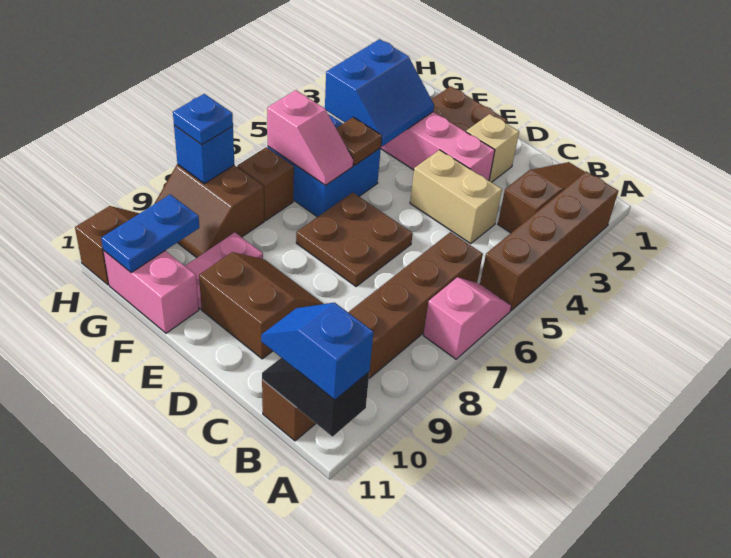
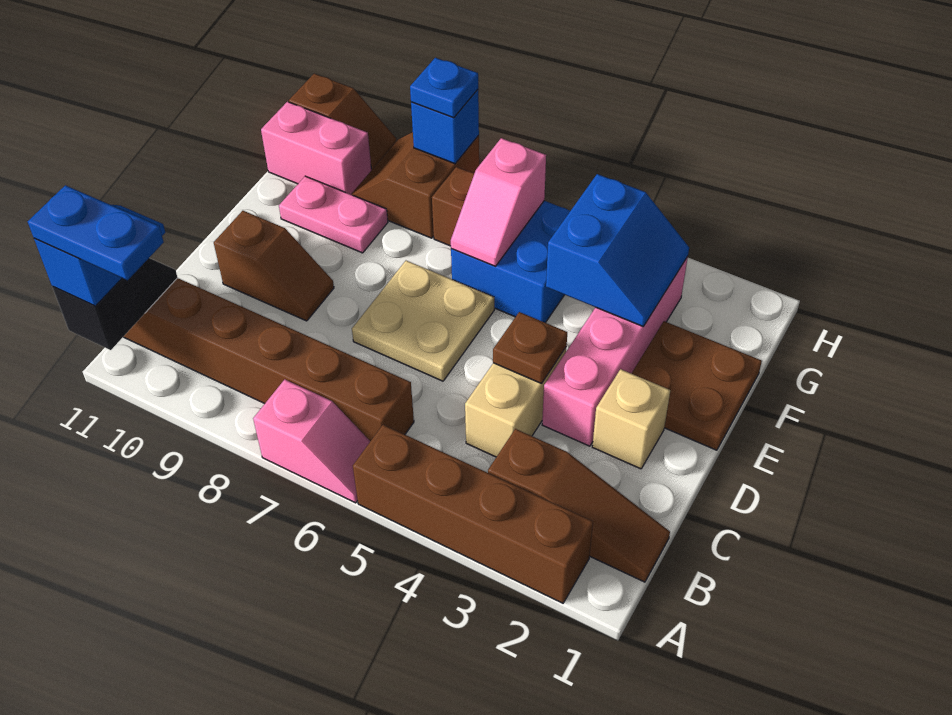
brown 2x2 plate [296,192,413,286] -> tan 2x2 plate [352,261,494,381]
brown 2x2 slope [199,252,323,359] -> brown 1x2 slope [214,211,334,321]
blue 2x2 slope [325,39,434,146] -> blue 2x2 slope turned to [546,174,689,326]
brown 1x1 plate [336,117,382,166] -> brown 1x1 plate moved to [493,312,567,384]
pink 1x2 brick [103,250,199,333] -> pink 1x2 brick turned to [261,102,371,194]
blue 1x2 plate [101,195,199,272] -> blue 1x2 plate moved to [28,185,164,280]

